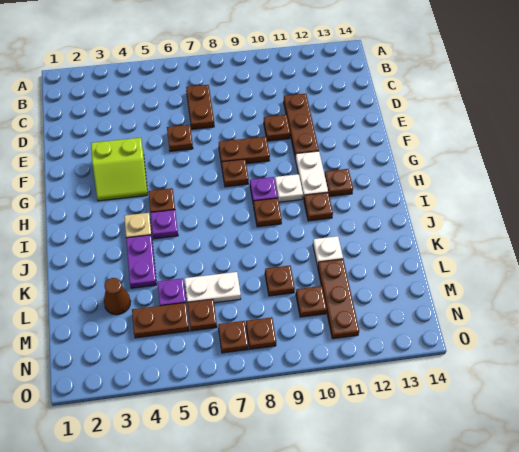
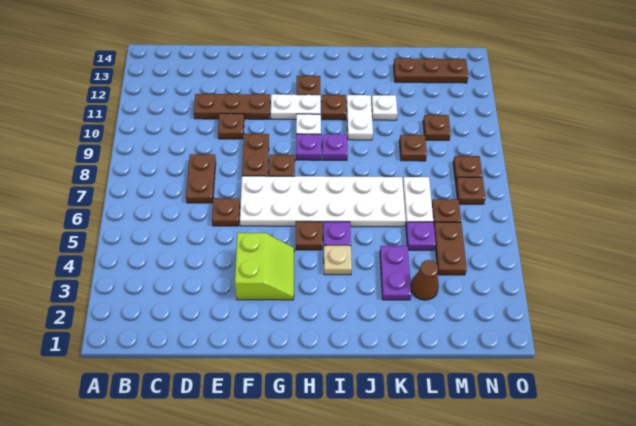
brown 1x2 plate [186,85,214,129] -> brown 1x2 plate turned to [186,154,216,203]
none -> white 2x6 plate [240,176,406,227]
brown 1x1 plate [254,198,282,227] -> purple 1x1 plate [322,134,348,160]
purple 1x2 plate [126,235,157,288] -> purple 1x2 plate turned to [380,246,411,300]
none -> white 1x2 plate [346,95,373,140]
brown 1x3 plate [318,259,359,339] -> brown 1x3 plate moved to [394,58,468,83]

